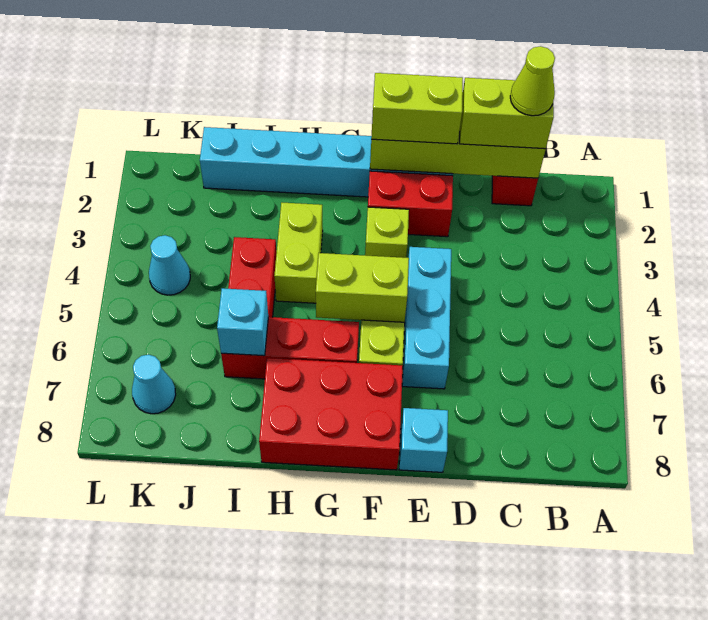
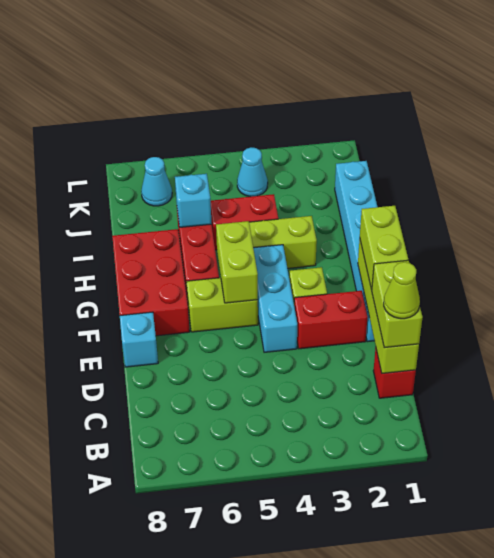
red 1x2 brick [368,171,453,237] -> red 1x2 brick turned to [294,291,368,349]
cyan 1x3 brick [402,247,451,389] -> cyan 1x3 brick turned to [253,245,297,352]

